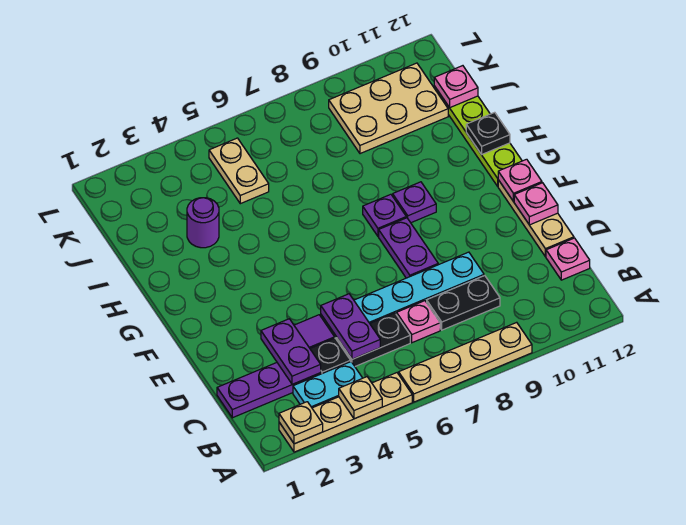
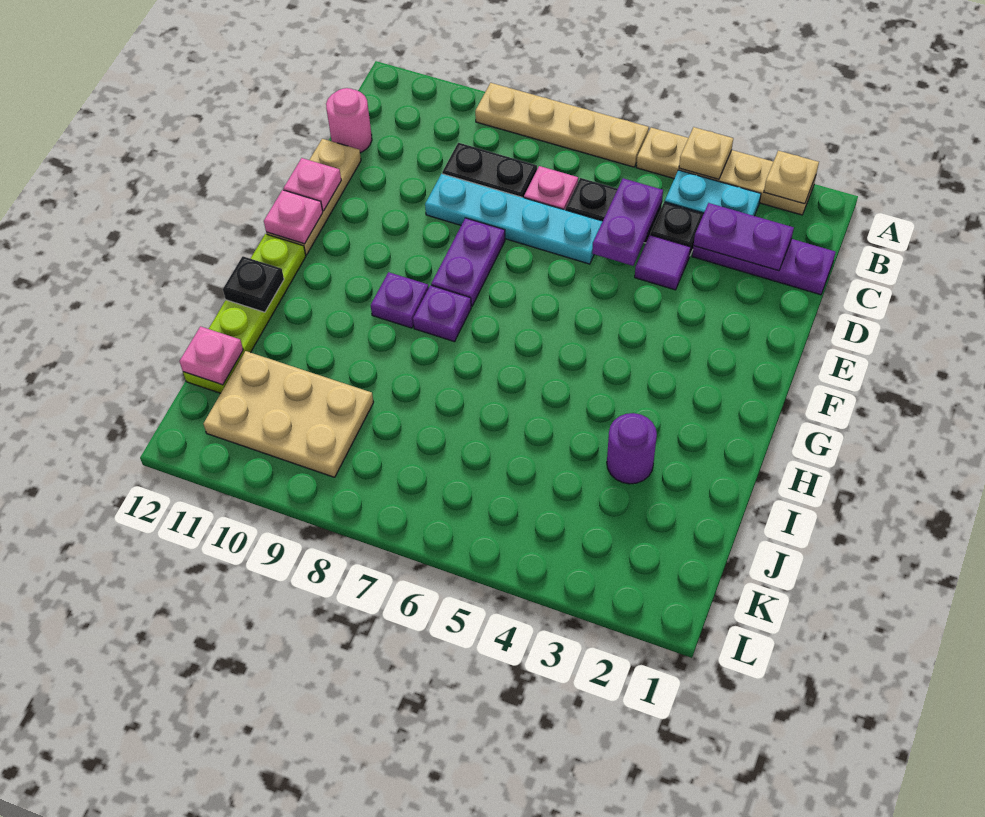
purple 1x2 plate [261,319,321,384] -> purple 1x2 plate turned to [694,203,794,271]
pink 1x1 plate [546,238,590,280] -> pink 1x1 round brick [326,88,372,153]
tan 1x2 plate [209,138,269,204] -> none

